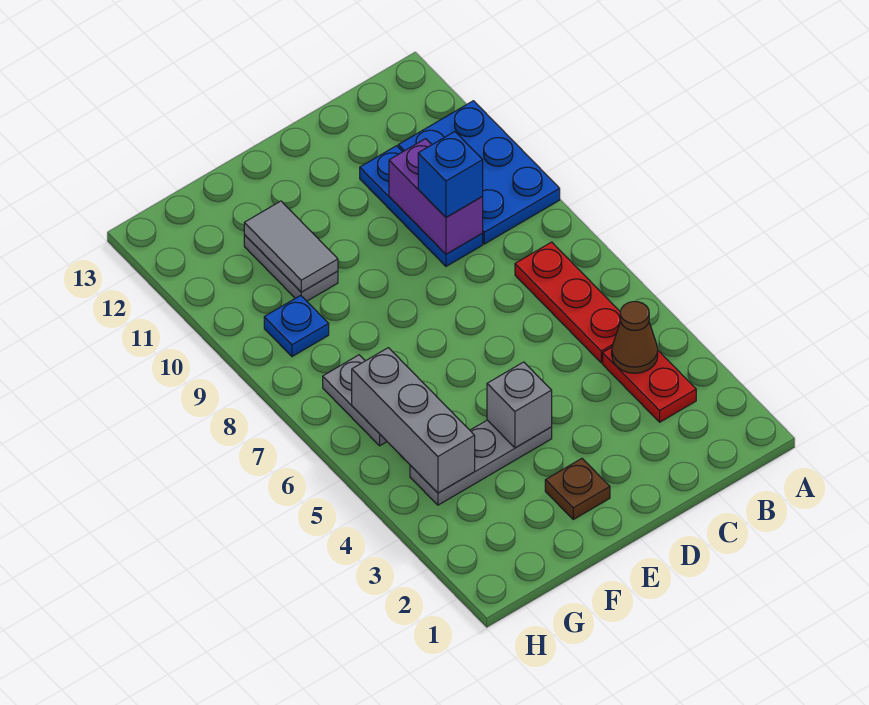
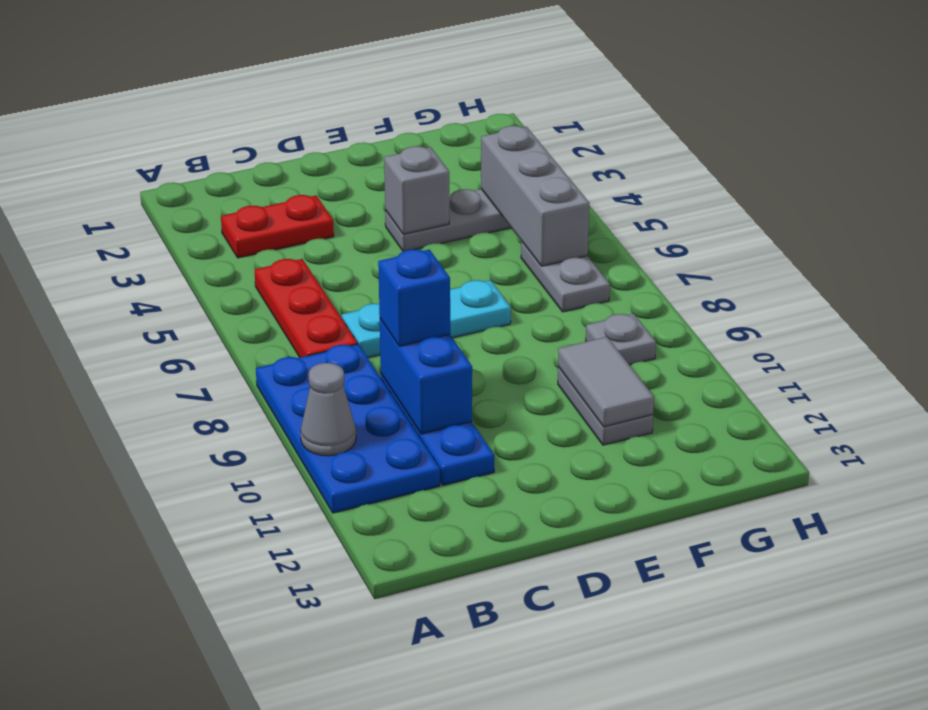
blue 2x3 plate [398,101,560,244] -> blue 2x4 plate [256,344,440,513]
none -> grey 1x1 cone [301,363,356,456]
red 1x2 plate [603,347,696,422] -> red 1x2 plate turned to [221,195,334,258]
brown 1x1 cone [612,302,658,373] -> none
none -> cyan 1x3 plate [342,280,511,358]
purple 1x2 brick [389,139,483,254] -> blue 1x2 brick [380,319,472,434]
brown 1x1 plate [545,459,610,519] -> none
blue 1x1 plate [264,295,329,357] -> grey 1x1 plate [586,314,656,365]

